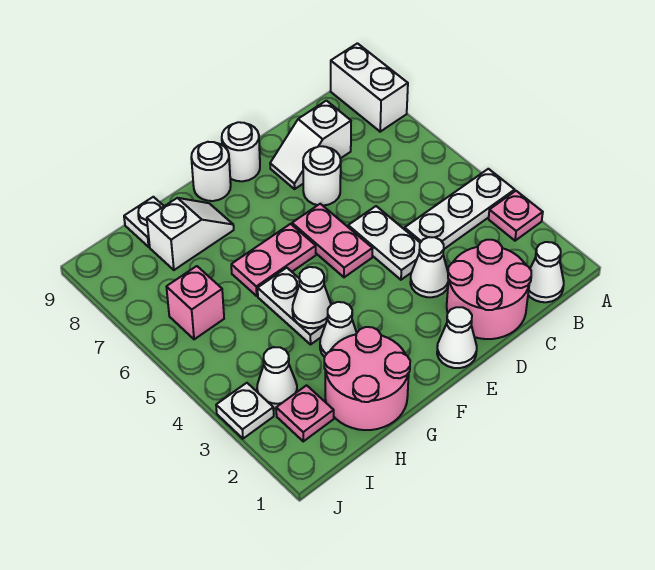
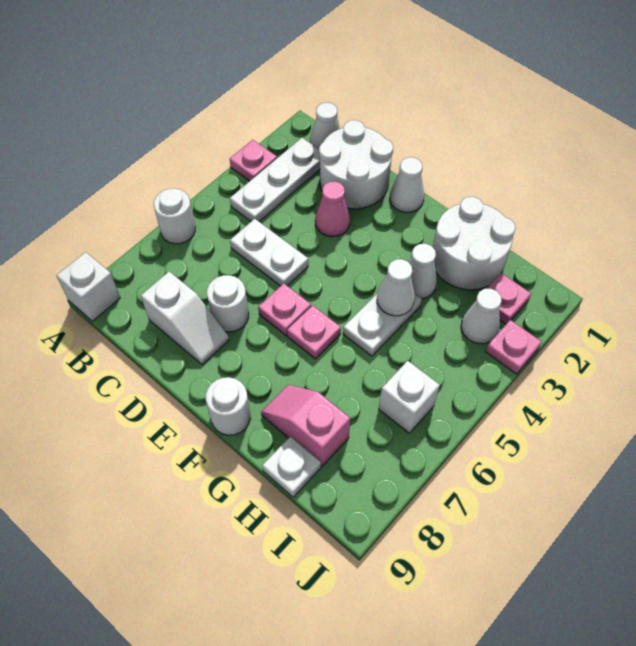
white 1x3 plate [404,169,515,249] -> white 1x3 plate turned to [230,138,320,222]
white 1x2 brick [331,43,408,132] -> white 1x1 brick [56,252,120,321]
pink 2x2 round brick [447,240,531,339] -> white 2x2 round brick [319,120,393,209]
white 1x1 cone [410,237,449,297] -> pink 1x1 cone [315,181,350,237]
white 1x2 plate [348,206,420,280] -> white 1x2 plate turned to [230,219,308,286]
pink 1x2 plate [292,204,373,277] -> pink 1x1 plate [258,283,311,336]
white 1x1 round brick [222,122,260,181] -> white 1x1 round brick moved to [154,188,195,244]
pink 1x2 plate [231,224,316,296] -> pink 1x1 plate [287,305,341,359]
pink 2x2 round brick [324,327,410,430] -> white 2x2 round brick [433,197,516,290]
white 1x2 slope [147,198,234,270] -> pink 1x2 slope [261,385,350,466]
pink 1x1 brick [166,266,224,339] -> white 1x1 brick [379,361,440,433]
white 1x1 plate [216,383,274,439] -> pink 1x1 plate [485,320,542,374]

